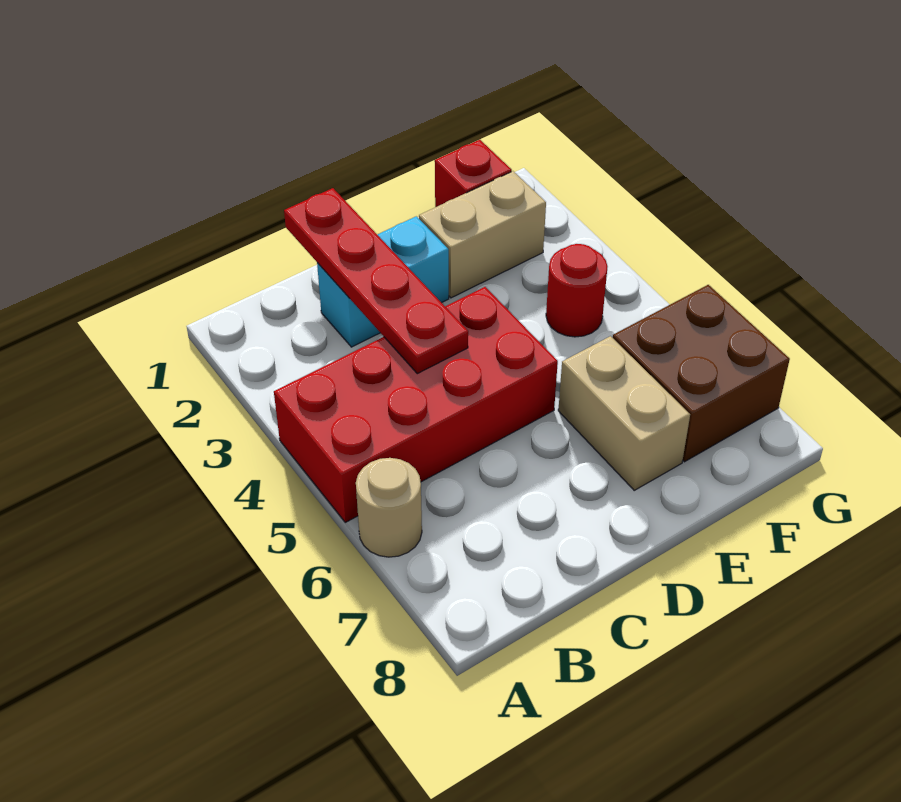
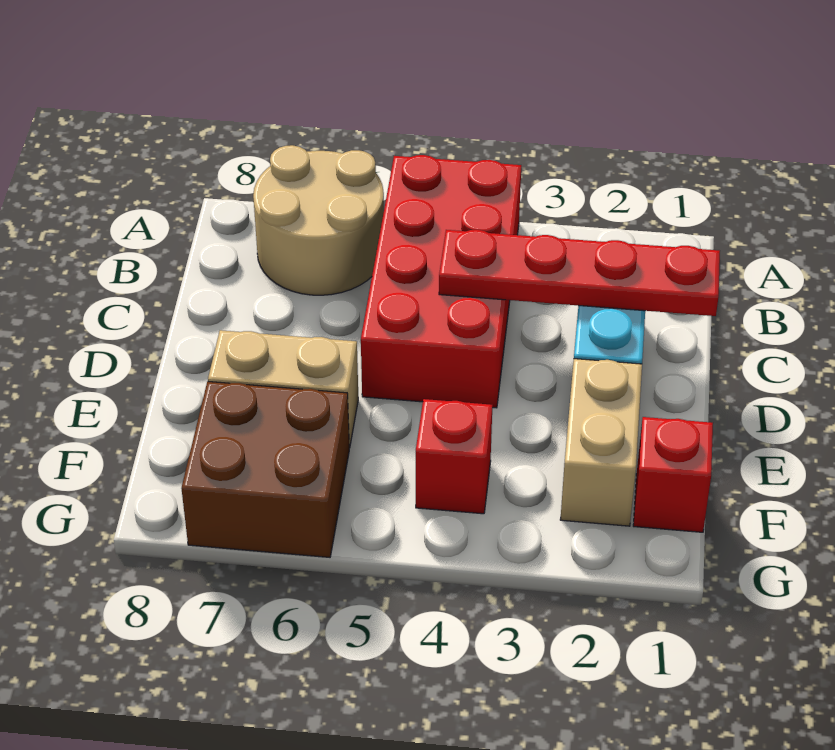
tan 1x1 round brick [356,458,422,557] -> tan 2x2 round brick [253,145,384,295]
red 1x1 round brick [546,244,608,337] -> red 1x1 brick [416,399,492,514]

